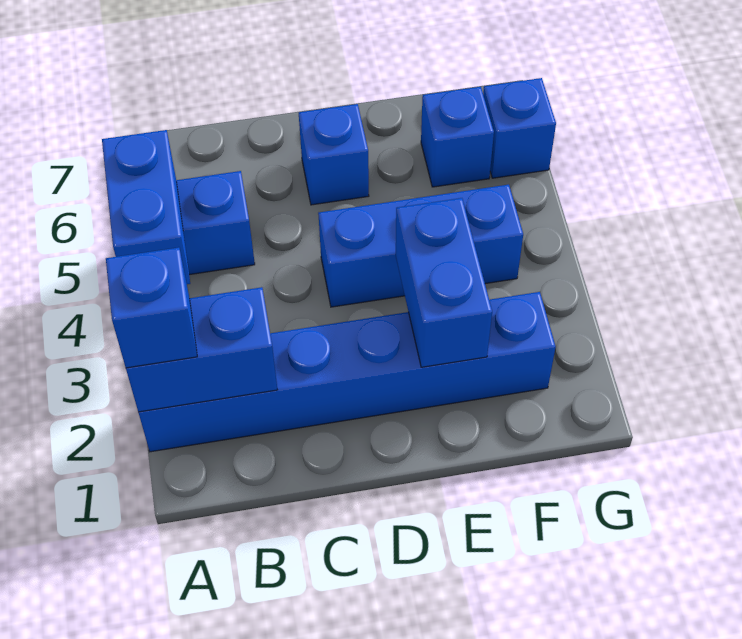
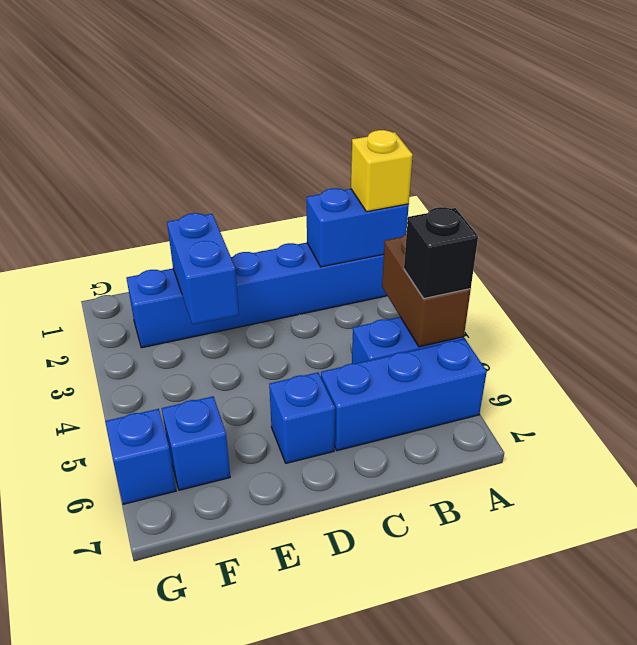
blue 1x1 brick [106,247,197,368] -> yellow 1x1 brick [351,130,413,212]
blue 1x2 brick [102,130,190,284] -> brown 1x2 brick [382,234,471,347]
none -> black 1x1 brick [404,207,478,298]
blue 1x3 brick [318,185,523,307] -> blue 1x3 brick moved to [321,339,487,451]

